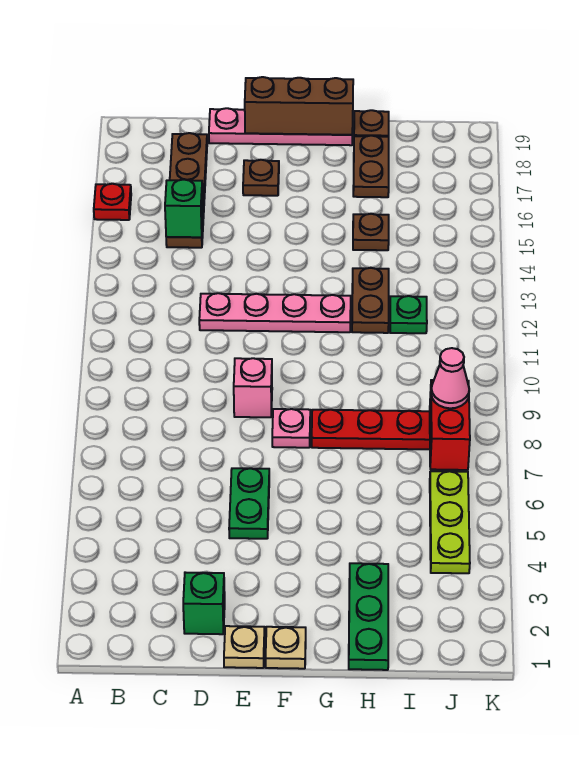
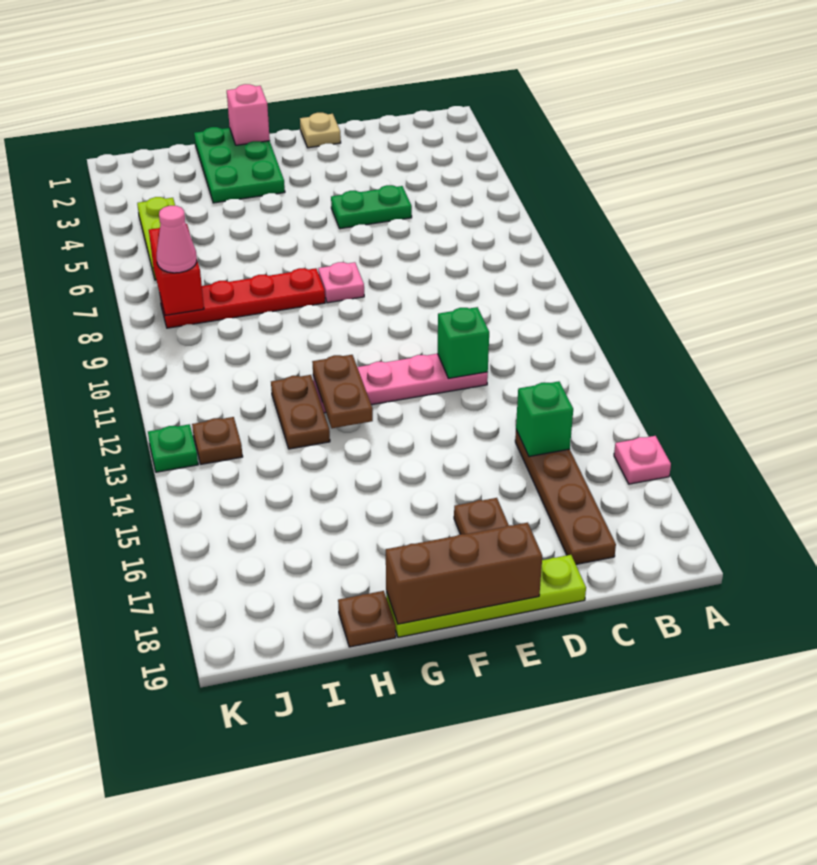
red 1x1 plate [94,184,131,220] -> pink 1x1 plate [614,436,671,484]
green 1x1 brick [183,572,225,634] -> green 1x1 brick moved to [438,307,489,378]
pink 1x4 plate [209,108,352,145] -> lime 1x4 plate [386,555,586,637]
green 1x2 plate [229,468,269,539] -> green 1x2 plate turned to [331,185,412,229]
pink 1x1 brick [234,358,272,417] -> pink 1x1 brick moved to [227,84,270,145]
tan 1x1 plate [266,627,306,669] -> none
green 1x3 plate [349,563,388,670] -> green 2x3 plate [194,127,285,203]
brown 1x1 plate [353,214,389,250] -> brown 1x1 plate moved to [192,417,243,464]
brown 1x2 plate [353,136,389,197] -> brown 1x2 plate moved to [312,355,373,428]
green 1x1 plate [390,296,427,333] -> green 1x1 plate moved to [148,424,198,472]

